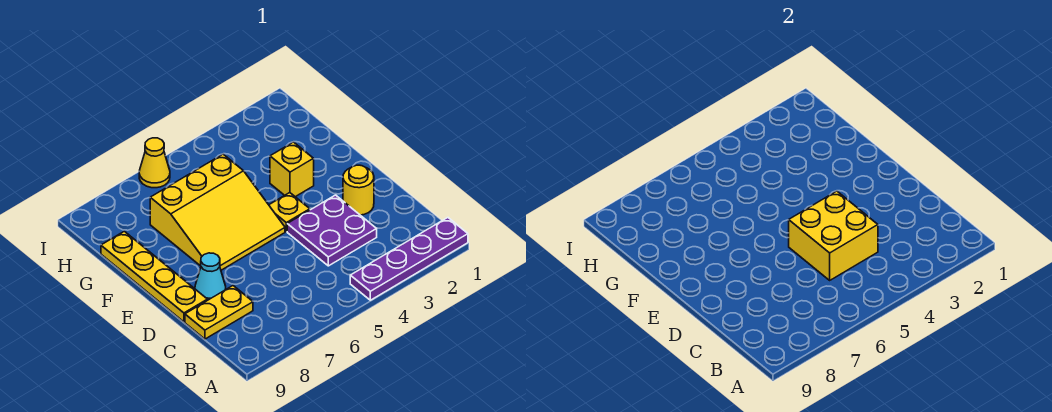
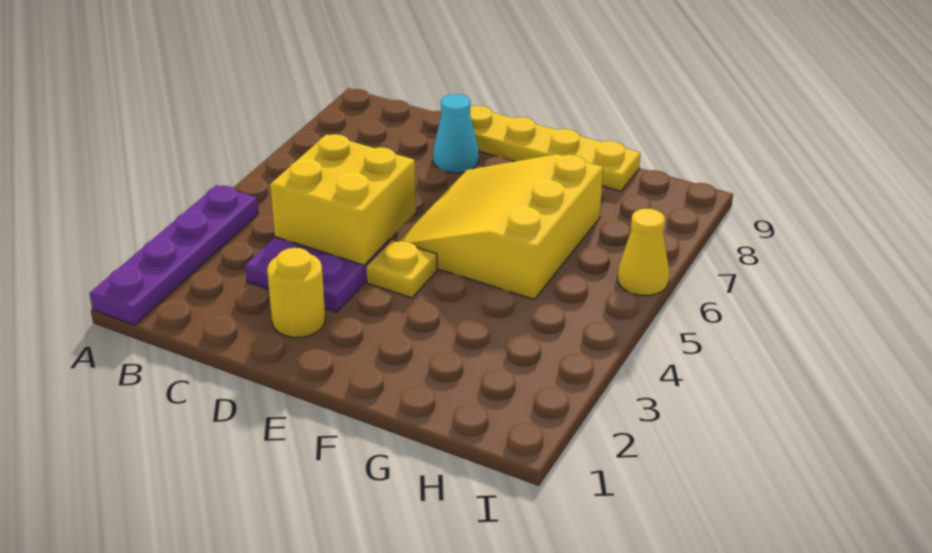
yellow 1x2 plate [185,286,253,339] -> none
yellow 1x1 brick [270,142,314,197] -> none

